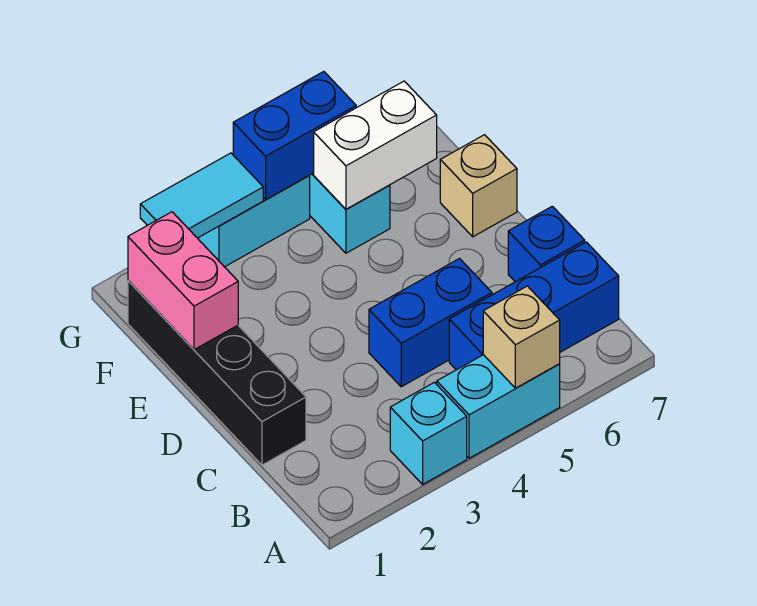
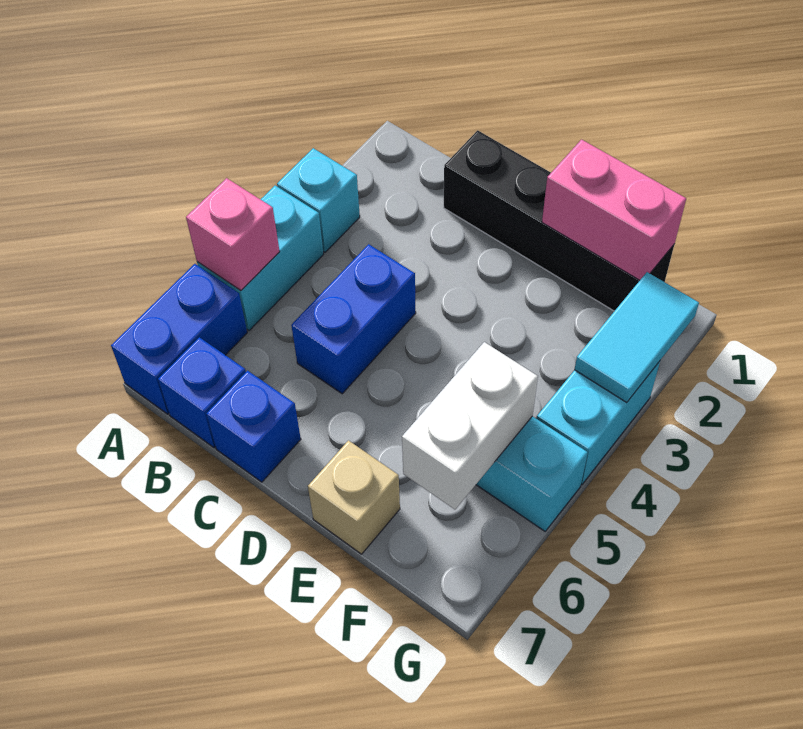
tan 1x1 brick [483,286,560,388] -> pink 1x1 brick [186,178,280,291]
blue 1x3 brick [449,242,619,370] -> blue 1x1 brick [158,337,246,448]
blue 1x2 brick [233,71,356,200] -> blue 1x2 brick moved to [111,264,247,414]

